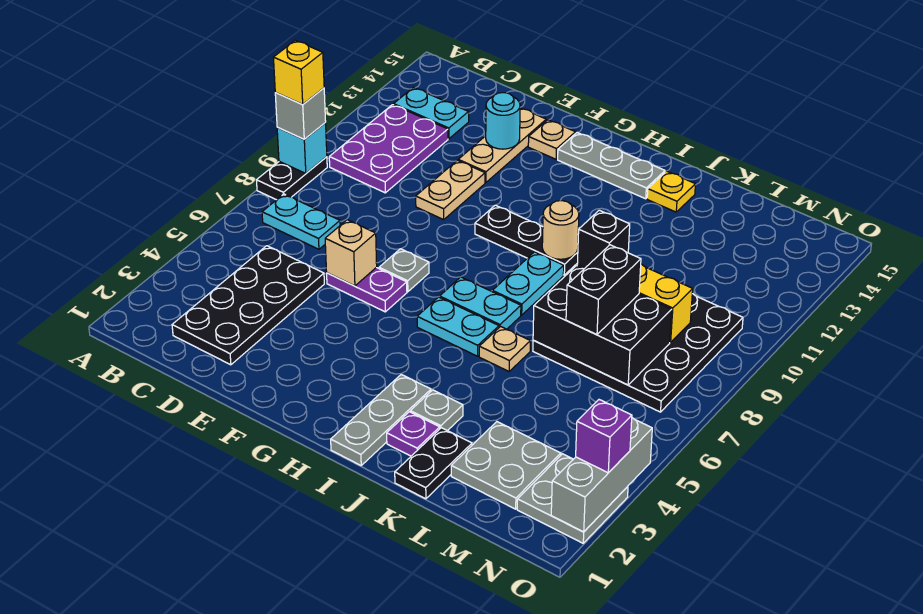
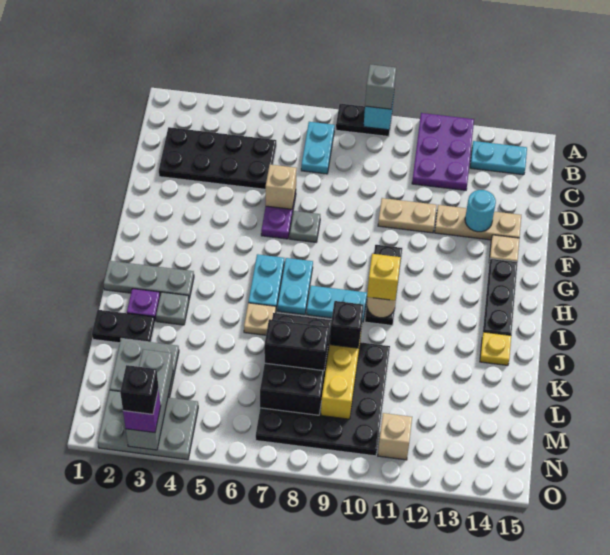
yellow 1x1 brick [273,40,324,104] -> yellow 1x1 brick moved to [367,254,401,301]
purple 2x3 plate [329,105,448,193] -> purple 2x3 plate turned to [412,113,474,190]
cyan 1x2 plate [394,88,469,139] -> cyan 1x2 plate turned to [470,141,527,175]
grey 1x3 plate [558,133,665,199] -> black 1x3 plate [482,259,518,335]
grey 2x2 plate [517,454,628,543] -> grey 2x3 plate [98,390,198,460]
none -> tan 1x1 brick [378,413,412,460]
grey 1x3 brick [551,418,652,532] -> grey 1x3 brick turned to [126,349,173,450]
none -> black 1x1 brick [120,365,159,414]

